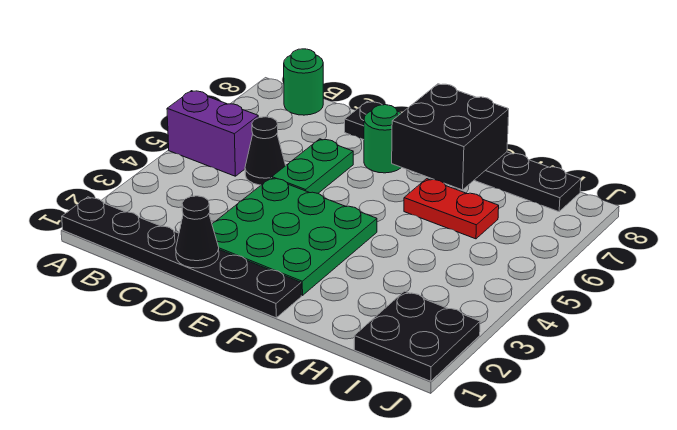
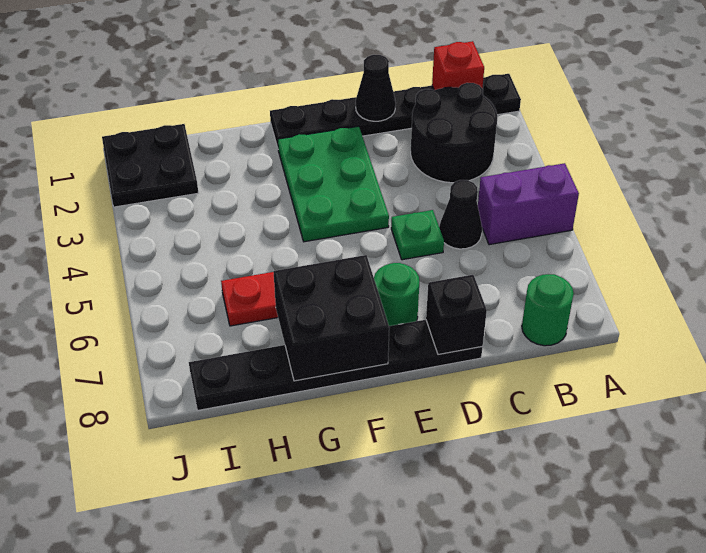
none -> red 1x1 brick [432,41,484,90]
none -> black 2x2 round brick [411,83,497,183]
green 3x3 plate [212,178,377,296] -> green 2x3 plate [278,126,389,242]
green 1x2 plate [272,139,353,193] -> green 1x1 plate [391,210,444,260]
none -> black 1x1 brick [426,275,487,354]

